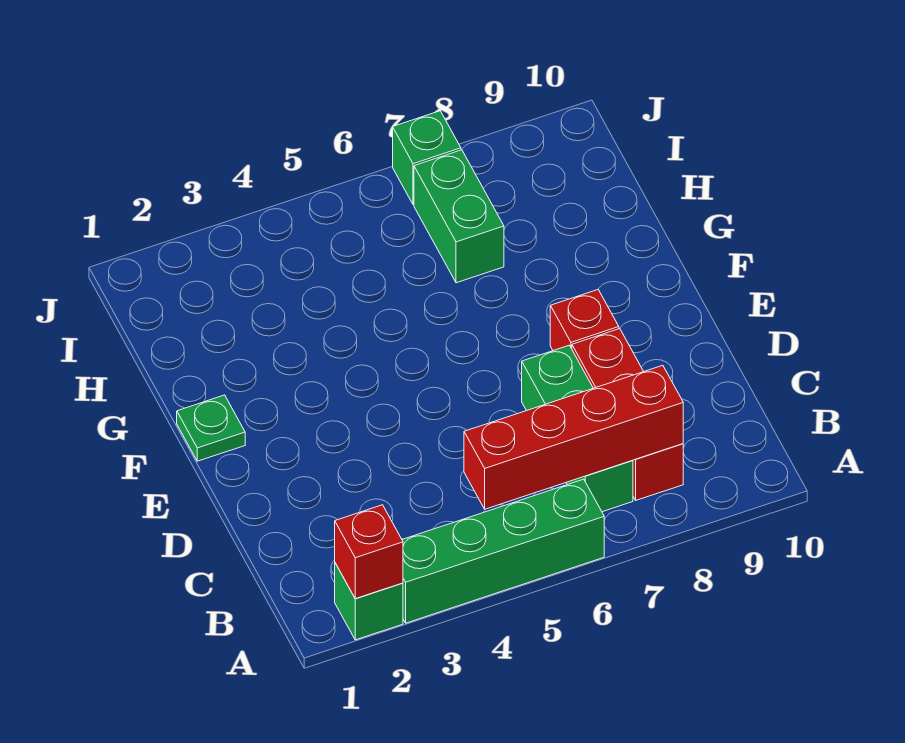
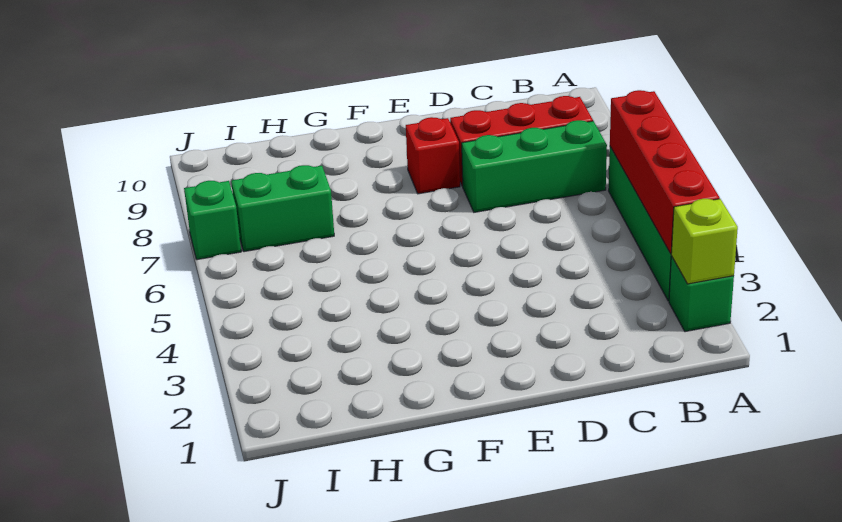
red 1x1 brick [335,505,403,599] -> lime 1x1 brick [671,199,738,284]
red 1x4 brick [464,365,683,509] -> red 1x4 brick moved to [610,90,720,253]
green 1x1 plate [177,395,245,461] -> none

